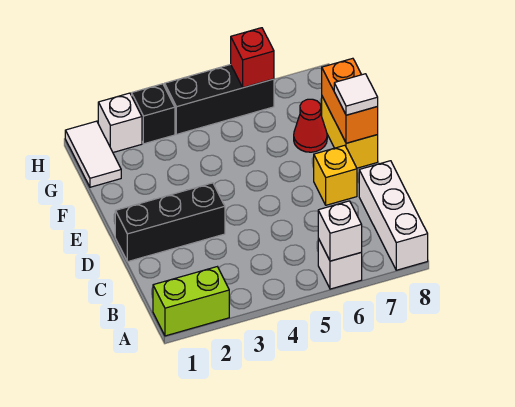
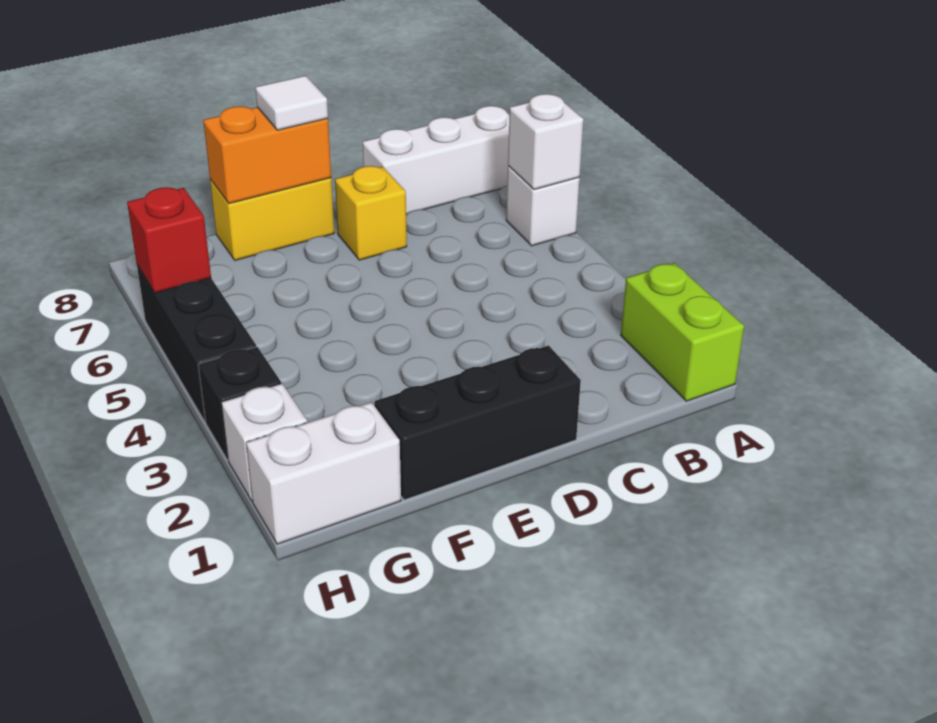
black 1x3 brick [115,183,225,262] -> black 1x3 brick turned to [375,346,581,500]
red 1x1 cone [294,99,327,152] -> none
white 1x2 tile [65,121,121,187] -> white 1x2 brick [246,402,401,544]

